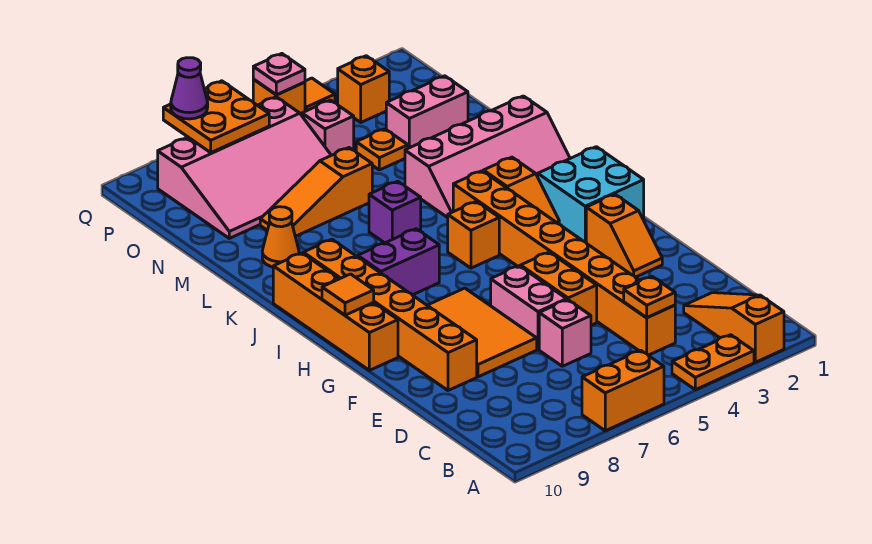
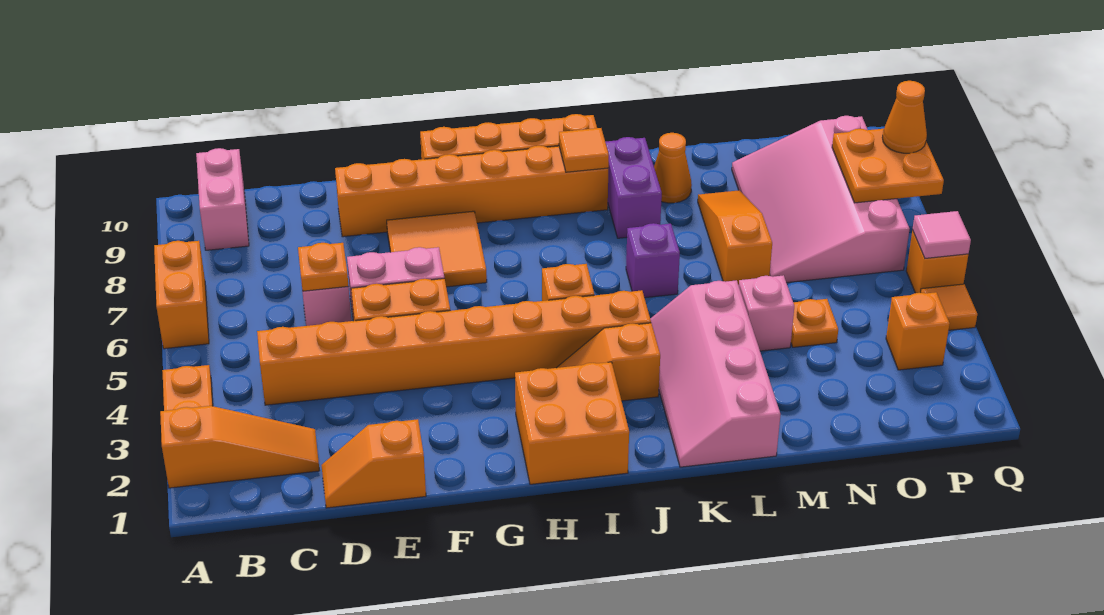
orange 1x1 plate [624,277,675,318] -> orange 1x1 plate moved to [298,243,348,291]
orange 2x3 tile [427,288,537,377] -> orange 2x2 tile [387,211,487,287]
orange 1x2 slope [586,194,662,277] -> orange 1x2 slope moved to [321,419,426,508]
cyan 2x2 brick [538,147,644,242] -> orange 2x2 brick [515,362,629,484]
orange 1x1 tile [322,274,374,315] -> orange 1x1 tile moved to [559,128,609,172]
purple 1x2 brick [358,229,439,295] -> purple 1x2 brick moved to [605,137,662,238]
pink 1x2 brick [386,76,468,148] -> pink 1x2 brick moved to [196,148,249,250]
pink 1x1 brick [302,100,354,155] -> pink 1x1 brick moved to [739,275,794,351]
pink 1x1 plate [253,54,305,95] -> pink 1x1 tile [912,211,971,258]
purple 1x1 cone [171,58,208,119] -> orange 1x1 cone [882,81,927,153]

